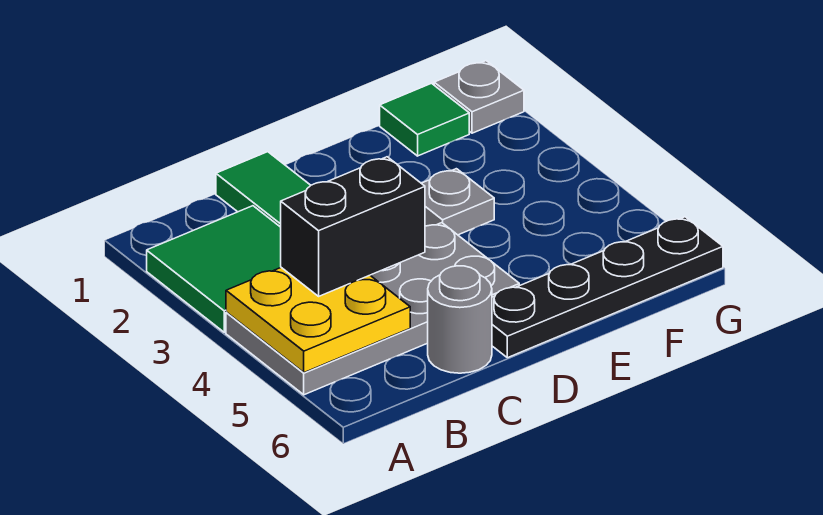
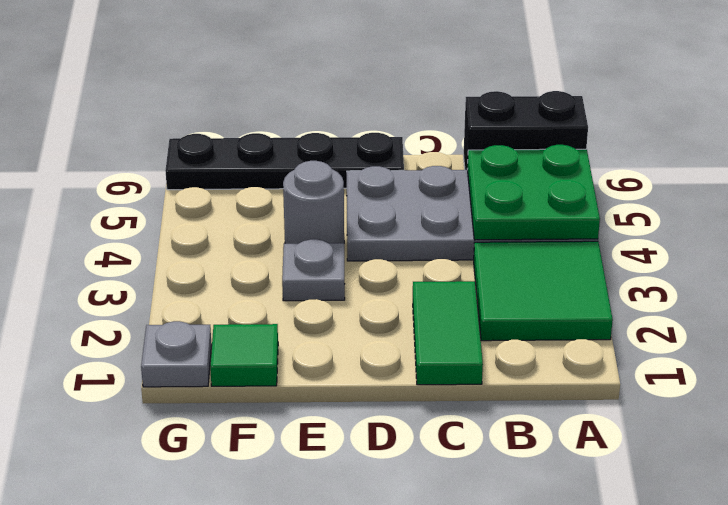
yellow 2x2 plate [226,268,410,373] -> green 2x2 plate [467,145,600,240]
black 1x2 brick [281,157,425,296] -> black 1x2 brick moved to [463,91,588,170]
grey 1x1 round brick [428,266,492,373] -> grey 1x1 round brick moved to [283,161,344,244]

